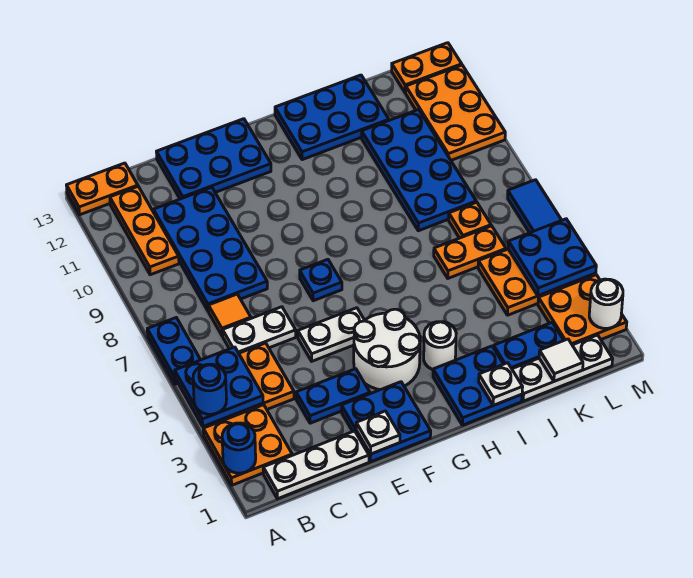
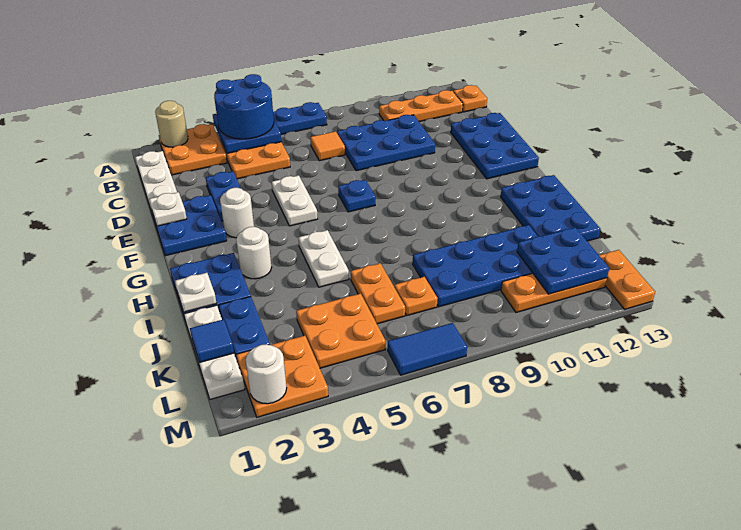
blue 1x1 round brick [222,423,256,473] -> tan 1x1 round brick [155,101,188,147]
blue 1x1 round brick [193,364,227,414] -> blue 2x2 round brick [214,74,274,139]
orange 1x2 plate [66,163,138,215] -> orange 1x1 plate [453,85,487,112]
white 1x2 plate [223,307,296,353] -> white 1x2 plate moved to [298,230,349,287]
blue 2x4 plate [154,187,267,312] -> blue 2x3 plate [337,115,435,171]
white 2x2 round brick [354,309,420,390] -> white 1x1 round brick [220,188,254,238]
white 1x1 tile [539,339,583,381] -> blue 1x1 tile [190,319,234,363]
blue 2x2 plate [508,219,596,296] -> blue 2x2 plate moved to [517,227,609,294]
orange 2x3 plate [406,65,505,160] -> orange 1x3 plate [501,273,607,312]

